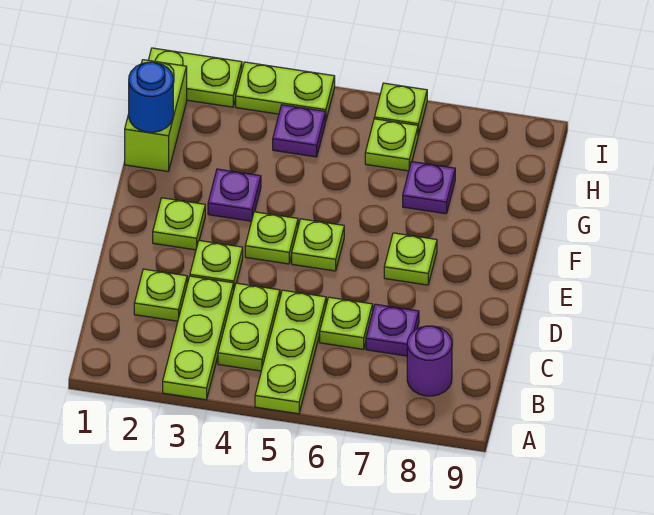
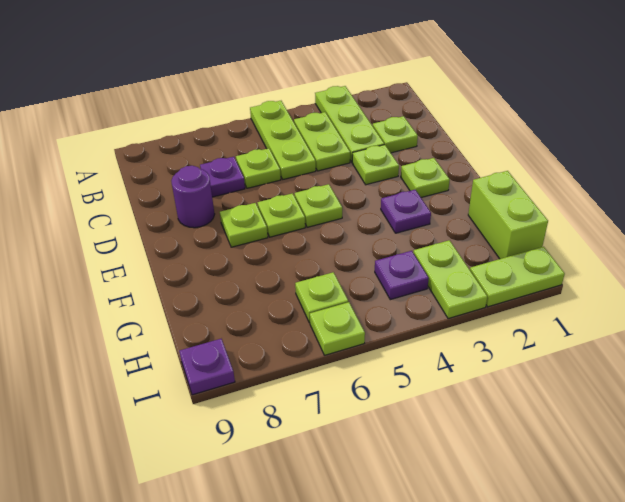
purple 1x1 round brick [407,326,452,396] -> purple 1x1 round brick moved to [171,166,215,228]
lime 1x1 plate [245,212,298,264] -> lime 1x1 plate moved to [258,193,305,237]
blue 1x1 round brick [129,62,173,132] -> none
purple 1x1 plate [403,162,455,214] -> purple 1x1 plate moved to [179,339,235,395]
lime 1x2 plate [236,62,335,121] -> lime 1x2 plate turned to [413,240,487,319]

